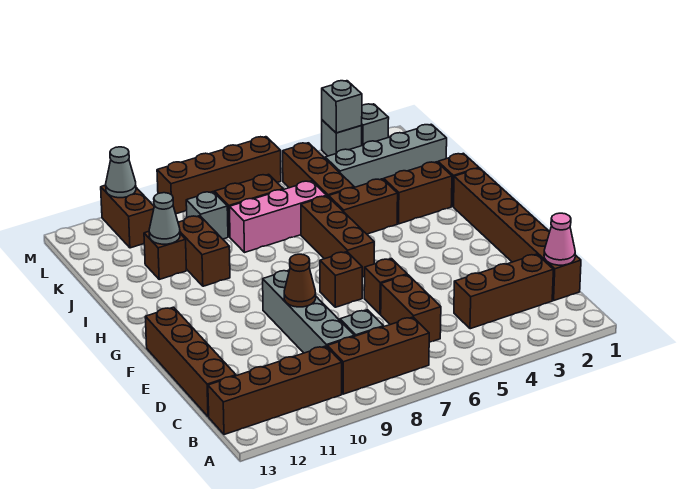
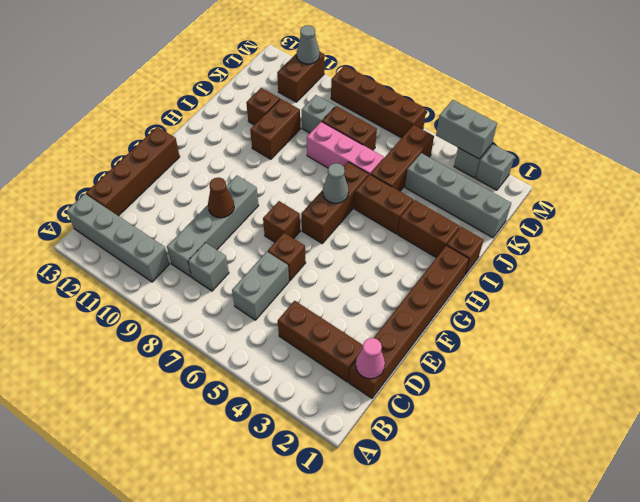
brown 1x3 brick [327,317,429,394] -> none
brown 1x4 brick [208,346,342,435] -> grey 1x4 brick [67,194,169,282]
brown 1x2 brick [381,275,441,342] -> grey 1x2 brick [232,252,289,320]
grey 1x1 cone [149,193,180,244] -> grey 1x1 cone moved to [323,163,349,203]
grey 1x1 brick [322,81,362,133] -> grey 1x2 brick [436,100,497,159]

